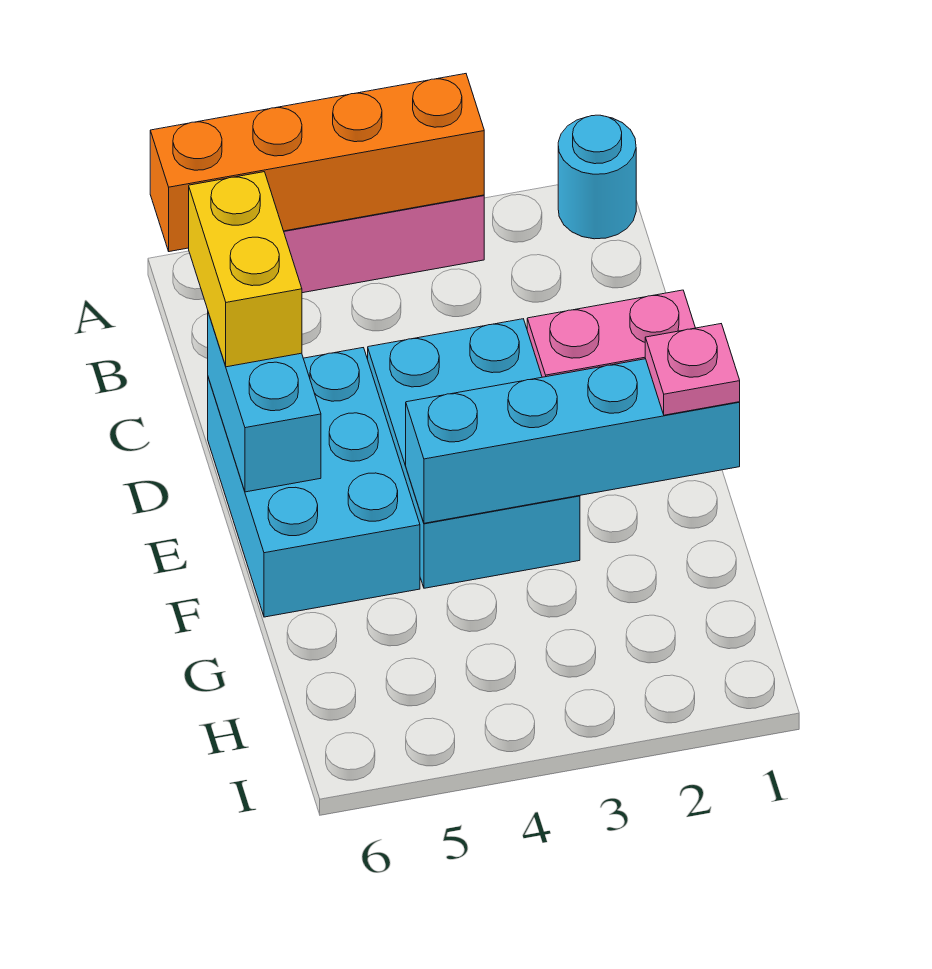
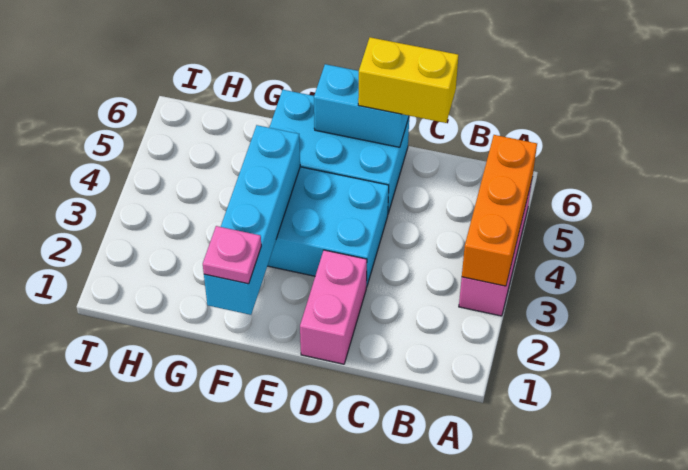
cyan 1x1 round brick [558,115,636,239] -> none
orange 1x4 brick [150,74,484,252] -> orange 1x3 brick [462,135,537,286]

